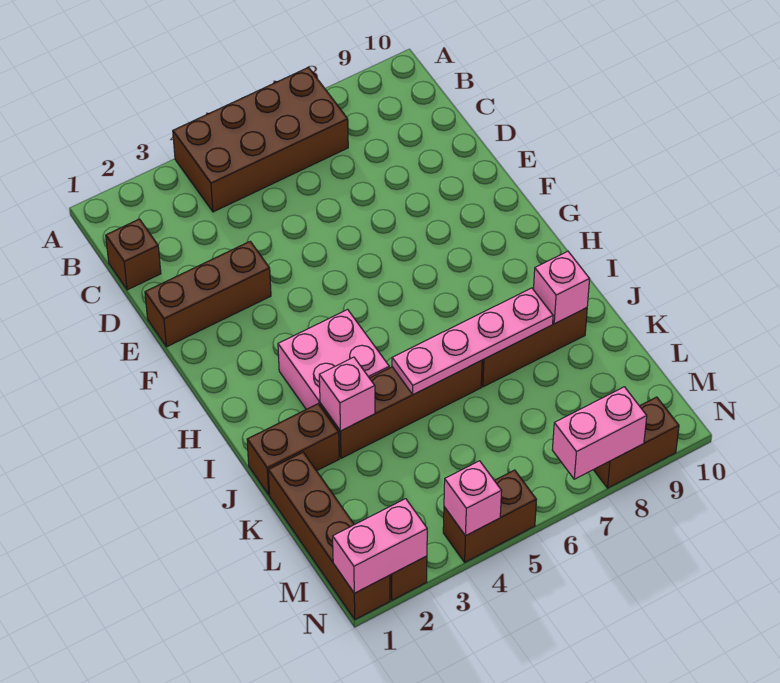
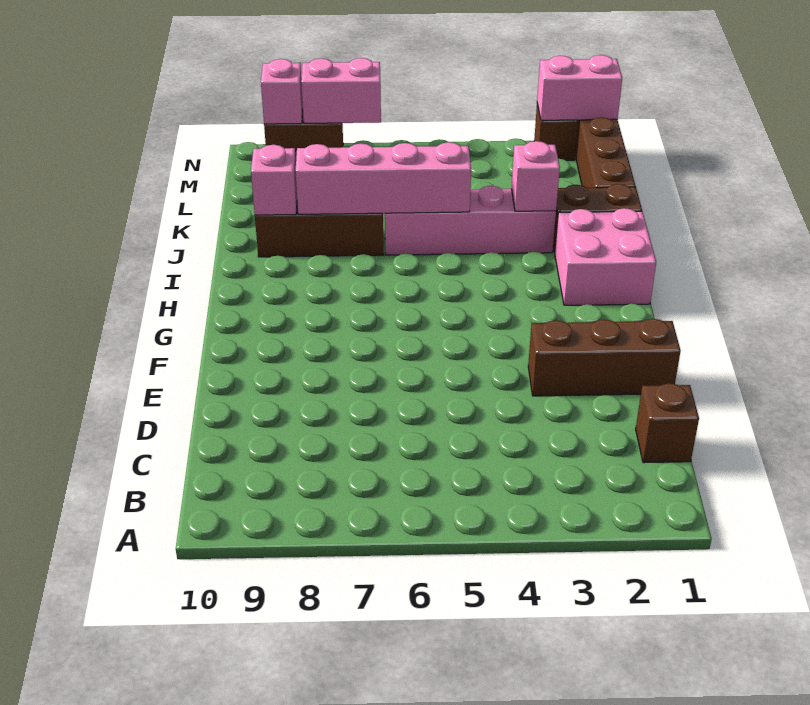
brown 2x4 brick [173,67,348,212] -> none
pink 2x2 brick [278,309,389,409] -> pink 2x2 brick moved to [555,208,656,305]
brown 1x4 brick [320,360,482,458] -> pink 1x4 brick [385,186,556,255]
pink 1x4 plate [392,288,553,395] -> pink 1x4 brick [296,142,471,214]
brown 1x2 brick [443,470,537,562] -> none
pink 1x1 brick [444,461,502,536] -> pink 1x1 brick moved to [261,59,303,124]

